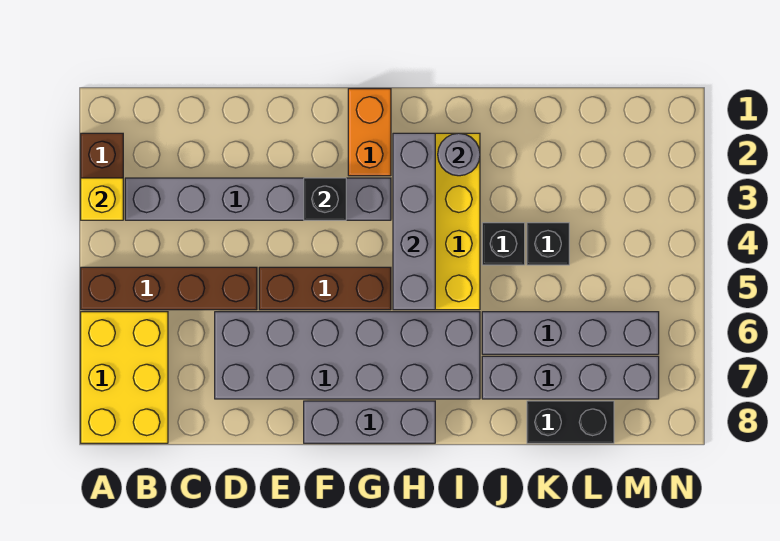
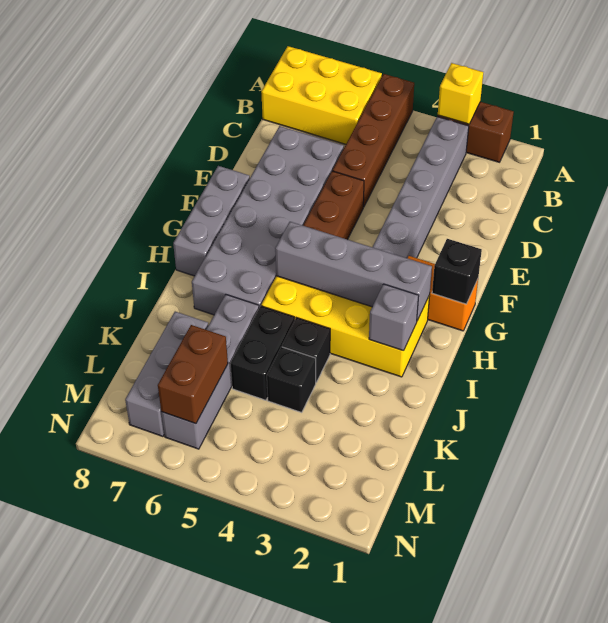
black 1x1 brick [304,178,346,220] -> black 1x1 brick moved to [432,239,482,304]
grey 1x1 round brick [438,133,480,176] -> grey 1x1 brick [369,284,419,351]
grey 1x4 brick [482,356,659,399] -> grey 1x3 brick [125,312,209,436]
black 1x2 brick [527,401,614,443] -> black 1x2 brick moved to [230,306,295,400]
none -> brown 1x2 brick [158,325,228,424]

